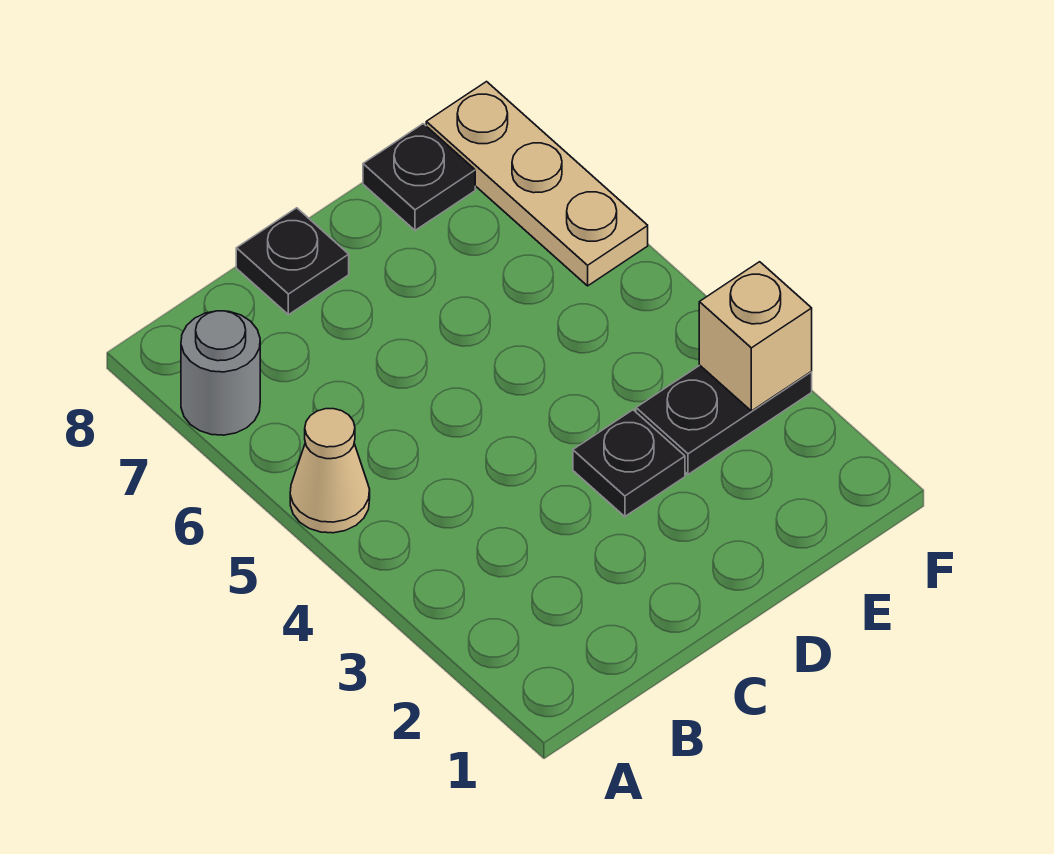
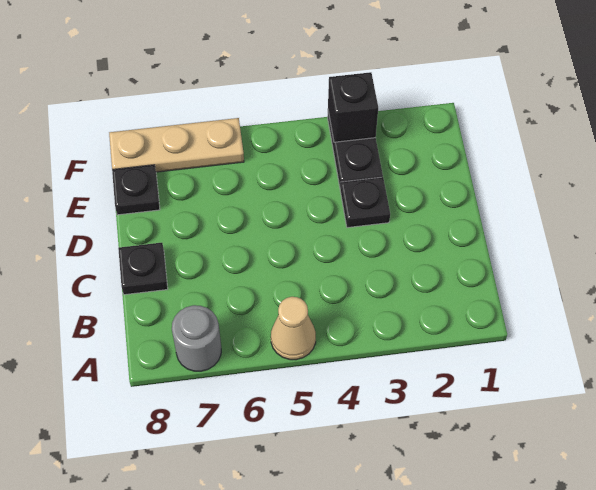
tan 1x1 brick [699,262,812,411] -> black 1x1 brick [328,72,378,142]

